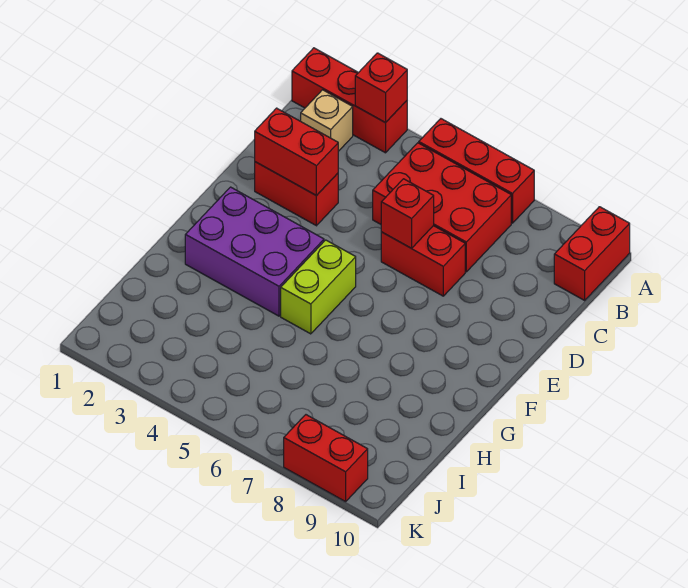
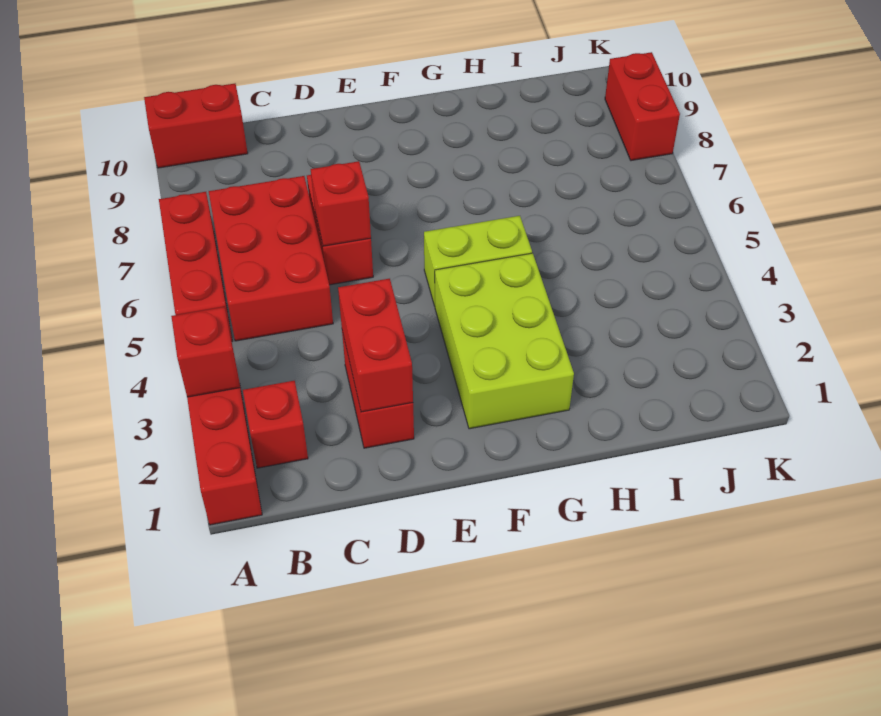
tan 1x1 brick [301,90,353,151] -> red 1x1 brick [243,381,308,468]
purple 2x3 brick [185,187,324,316] -> lime 2x3 brick [435,253,574,429]

